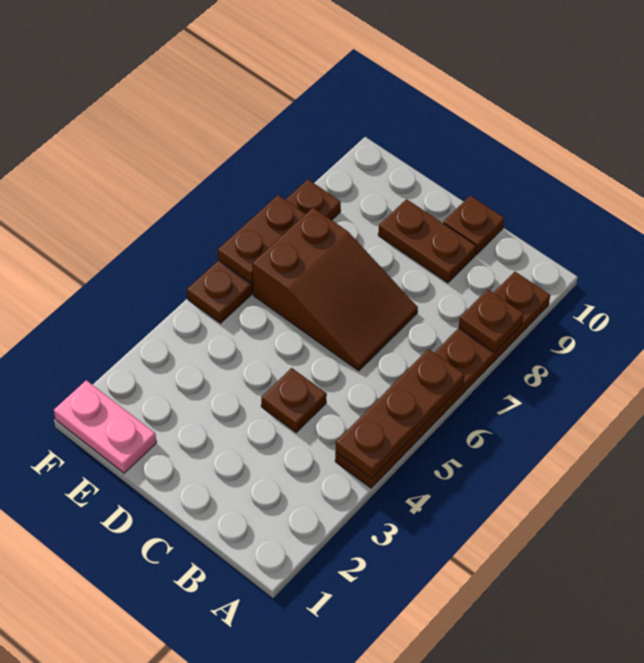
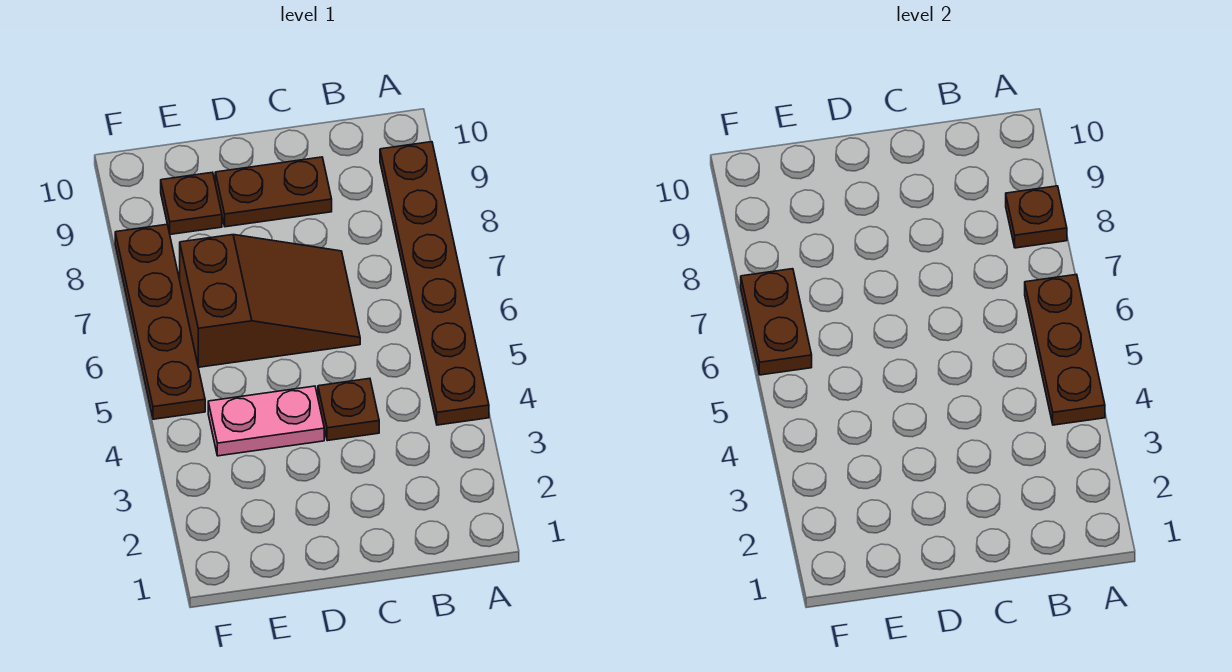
brown 1x1 plate [443,196,504,255] -> brown 1x1 plate moved to [161,172,222,234]
pink 1x2 plate [54,380,157,473] -> pink 1x2 plate moved to [208,386,324,456]

